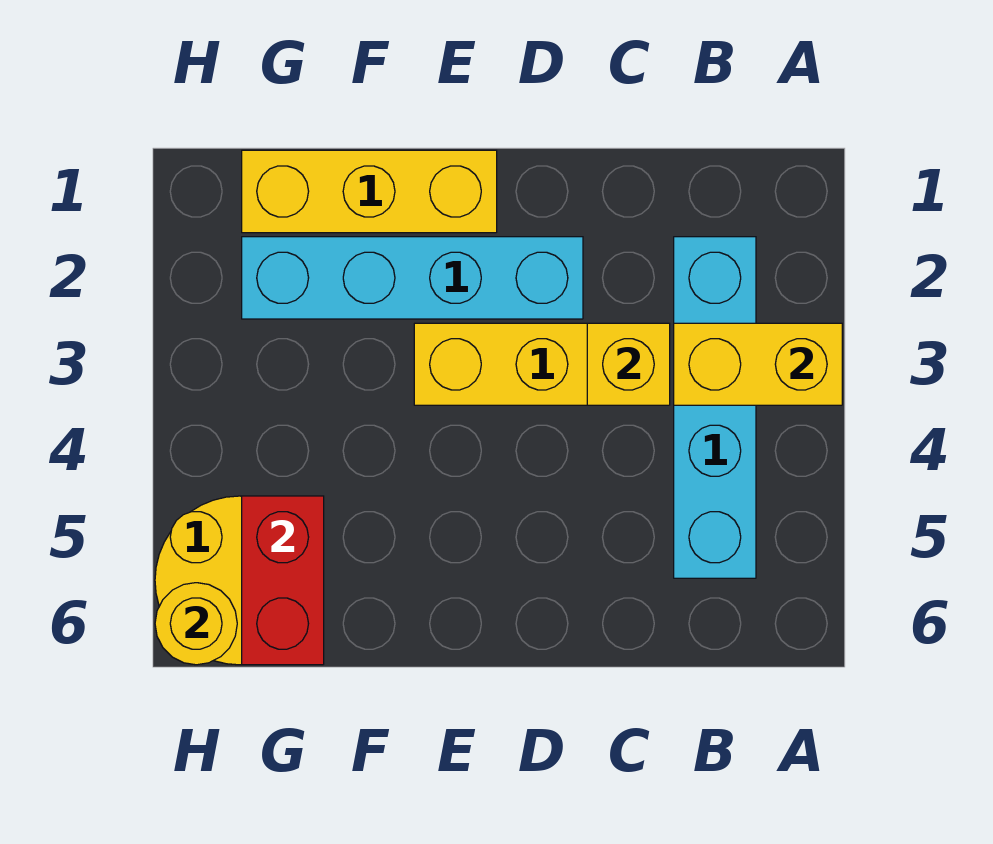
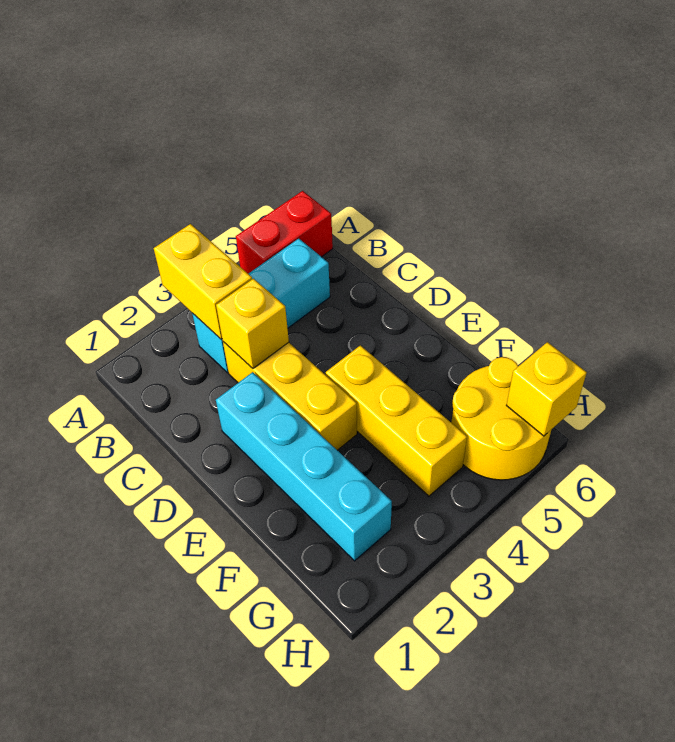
cyan 1x4 brick [674,237,756,578] -> cyan 1x3 brick [192,239,330,373]
yellow 1x3 brick [242,150,497,233] -> yellow 1x3 brick moved to [326,345,467,496]
red 1x2 brick [242,496,324,665] -> red 1x2 brick moved to [236,191,333,274]
yellow 1x1 round brick [155,583,237,665] -> yellow 1x1 brick [506,342,587,436]

